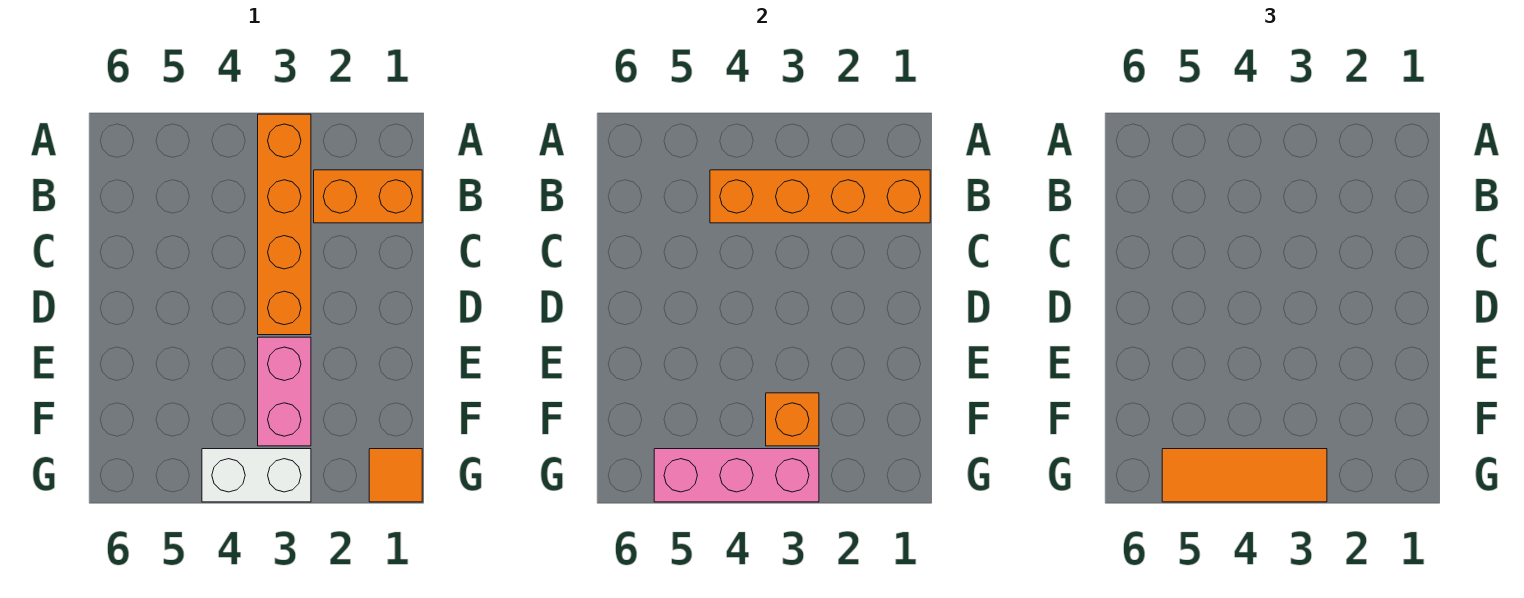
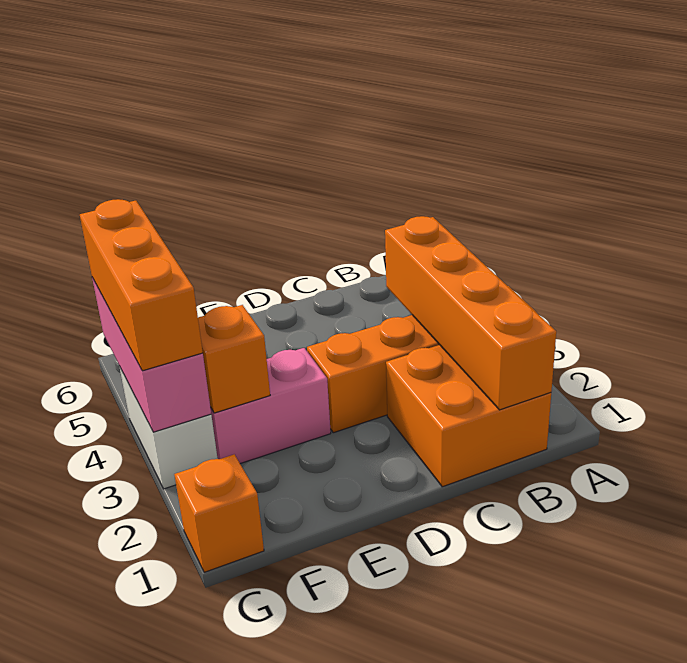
orange 1x2 brick [314,170,422,223] -> orange 2x2 brick [386,345,551,487]
orange 1x1 tile [369,449,422,502] -> orange 1x1 brick [174,454,264,572]
orange 1x3 tile [1162,449,1327,502] -> orange 1x3 brick [80,199,203,371]

